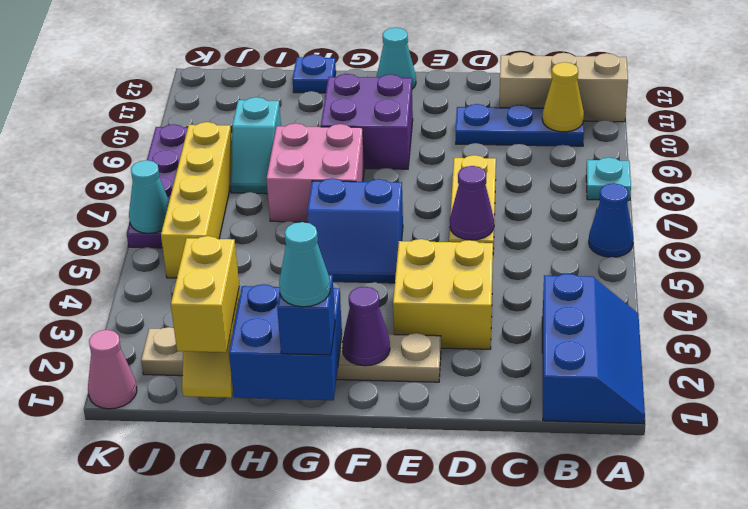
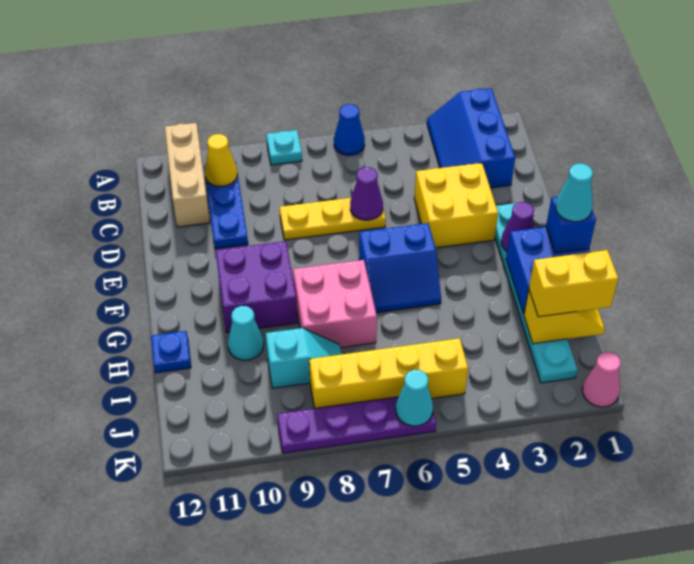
blue 2x3 slope [542,274,645,424] -> blue 2x3 slope turned to [427,88,515,188]
tan 1x6 plate [141,327,441,382] -> cyan 1x6 plate [495,203,578,383]
blue 2x2 slope [307,178,403,283] -> blue 2x2 slope turned to [359,223,441,313]
cyan 1x1 cone [377,28,416,89] -> cyan 1x1 cone moved to [228,306,264,360]

